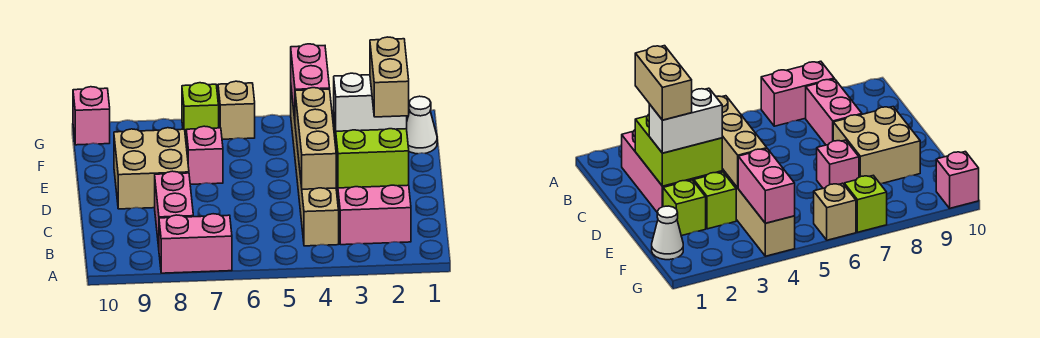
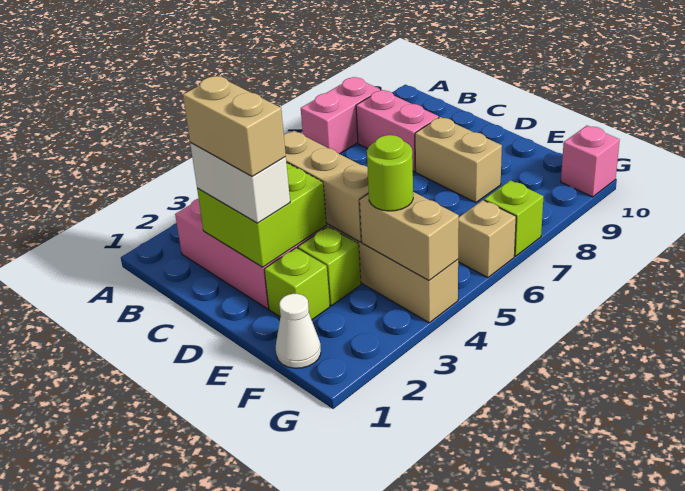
white 1x2 brick [334,73,407,131] -> white 1x2 brick turned to [190,143,290,223]
tan 2x2 brick [114,128,189,209] -> tan 1x2 brick [415,117,502,203]
pink 1x1 brick [186,126,223,184] -> none
pink 1x2 brick [291,44,330,119] -> tan 1x2 brick [360,192,459,280]
none -> lime 1x1 round brick [367,135,413,211]

